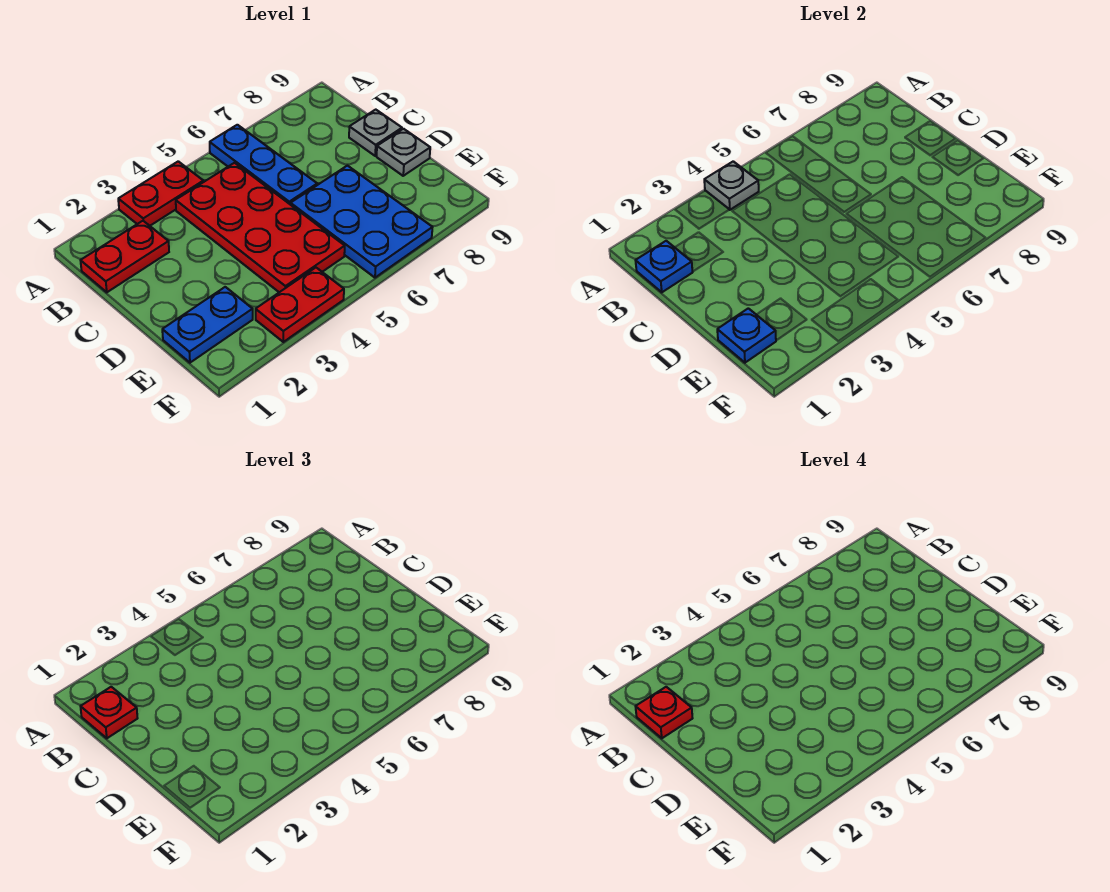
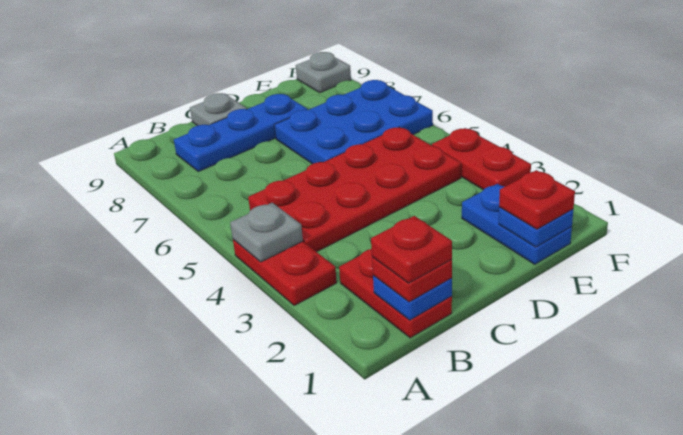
blue 1x3 plate [210,125,317,205] -> blue 1x3 plate moved to [174,94,308,172]
grey 1x1 plate [377,129,430,176] -> grey 1x1 plate moved to [296,52,351,93]
none -> red 1x1 plate [499,170,575,229]

